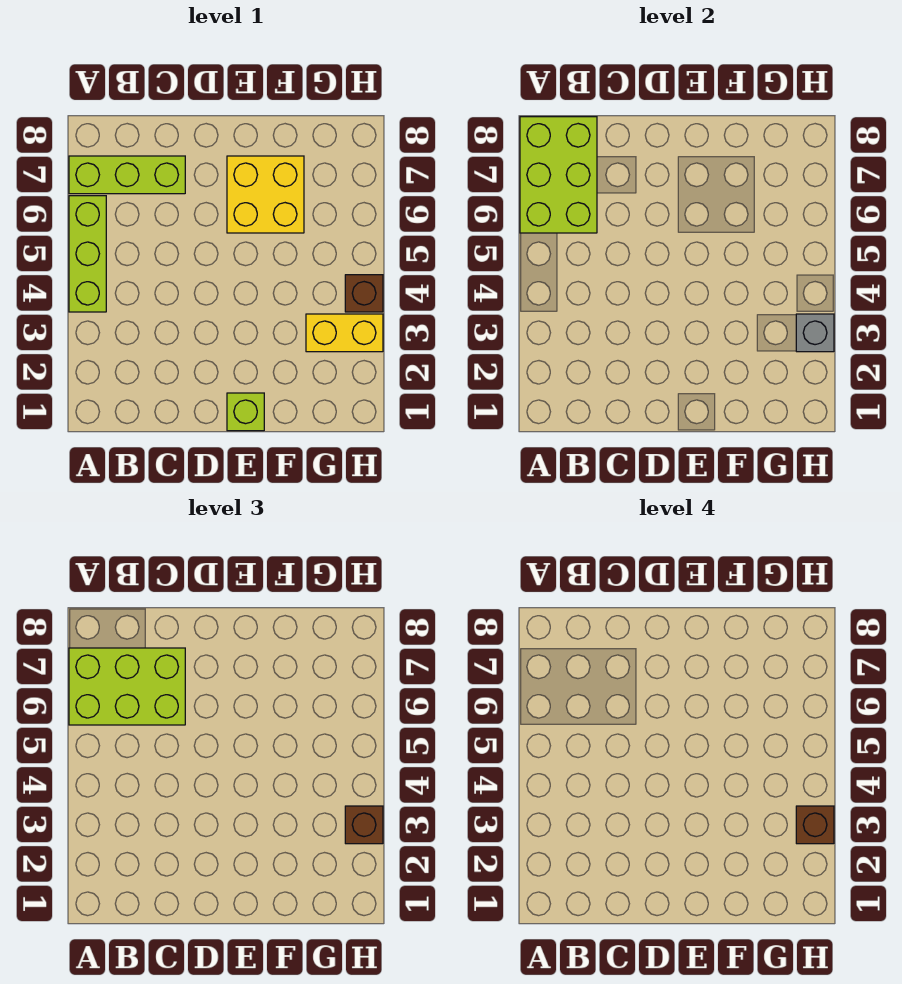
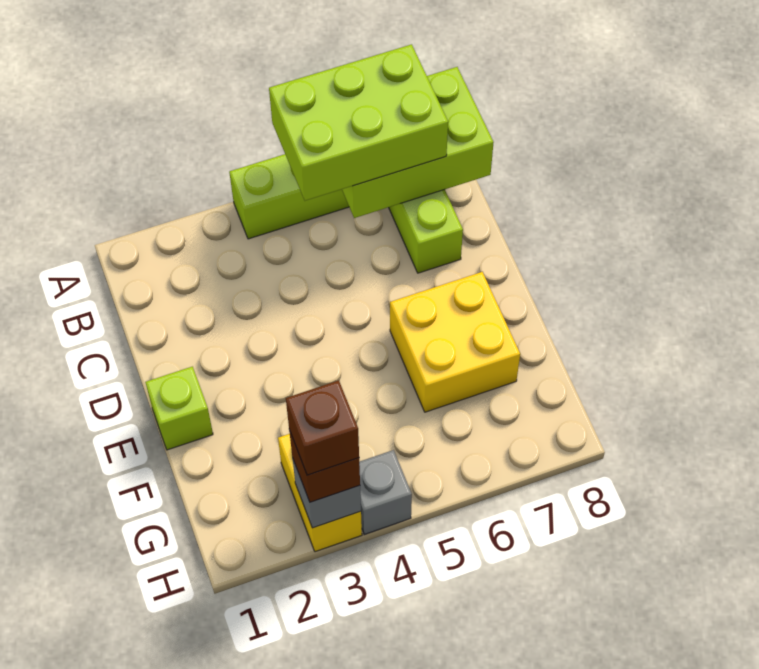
lime 2x3 brick [69,648,185,725] -> lime 2x3 brick turned to [269,44,448,201]
brown 1x1 brick [345,275,383,312] -> grey 1x1 brick [359,450,412,534]

